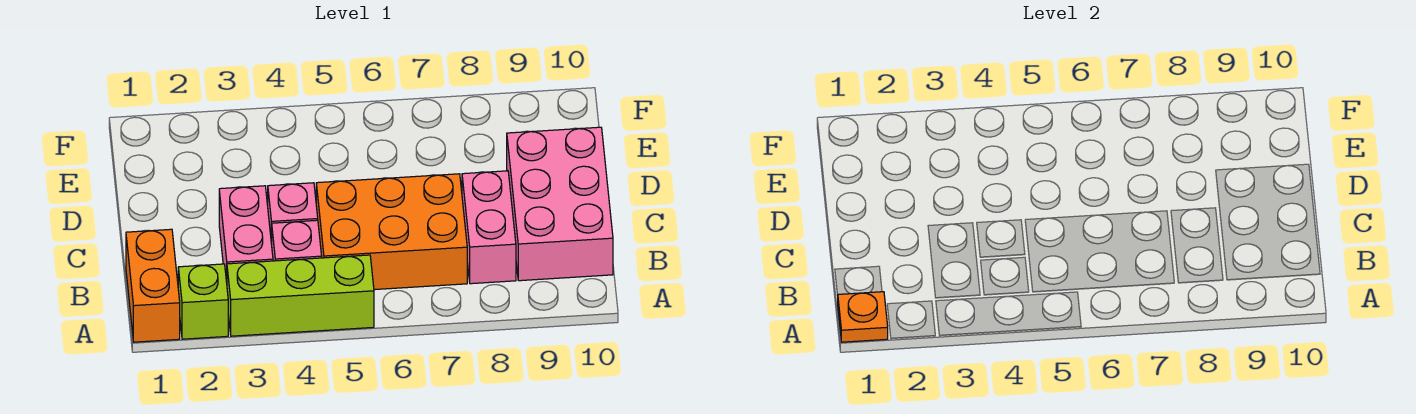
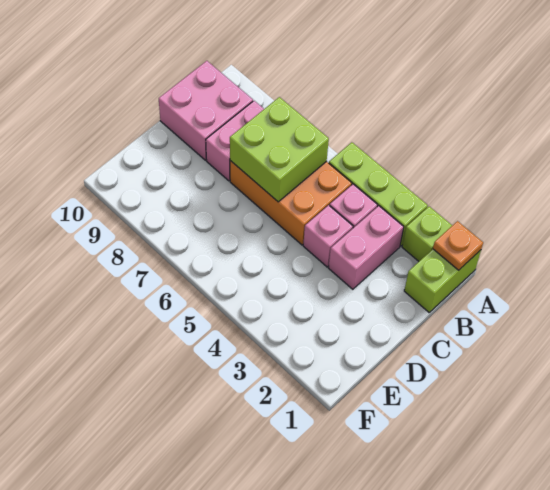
orange 1x2 brick [126,229,180,342] -> lime 1x2 brick [404,249,481,312]
none -> lime 2x2 brick [230,97,329,202]
pink 2x3 brick [507,127,613,281] -> pink 2x2 brick [159,61,253,160]

